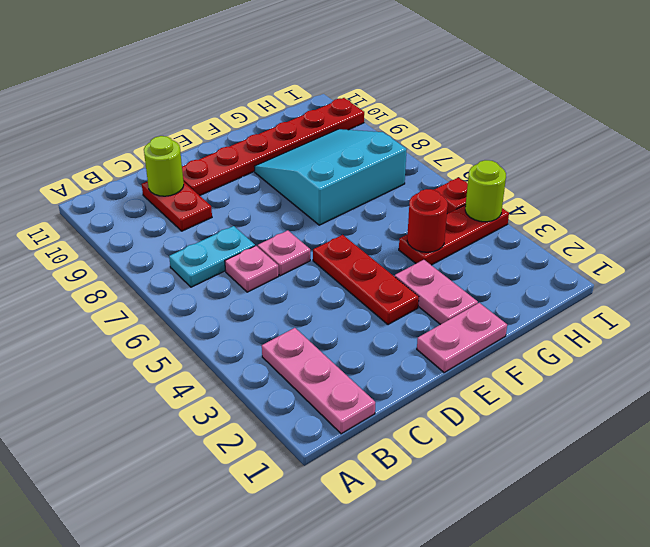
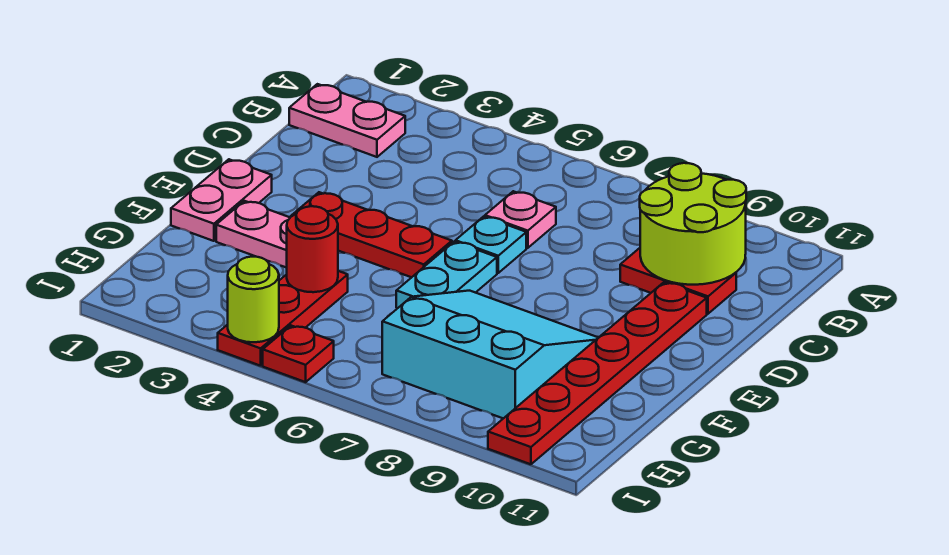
pink 1x3 plate [262,328,375,434] -> pink 1x2 plate [289,84,405,157]
cyan 1x2 plate [169,226,255,287] -> cyan 1x2 plate moved to [396,242,497,308]
lime 1x1 round brick [144,136,184,196] -> lime 2x2 round brick [640,163,746,285]
pink 1x1 plate [258,230,310,276] -> cyan 1x1 plate [455,216,526,273]
cyan 3x3 slope [254,129,407,225] -> cyan 3x3 slope turned to [382,291,598,418]

